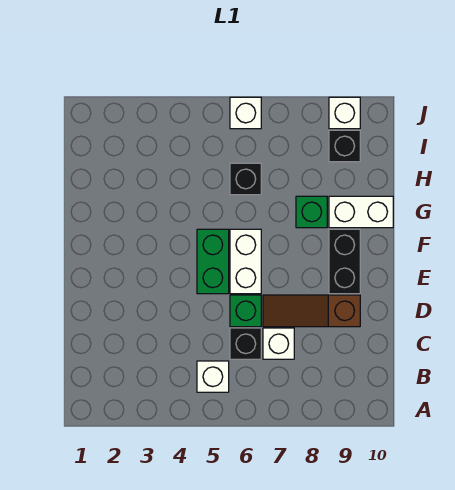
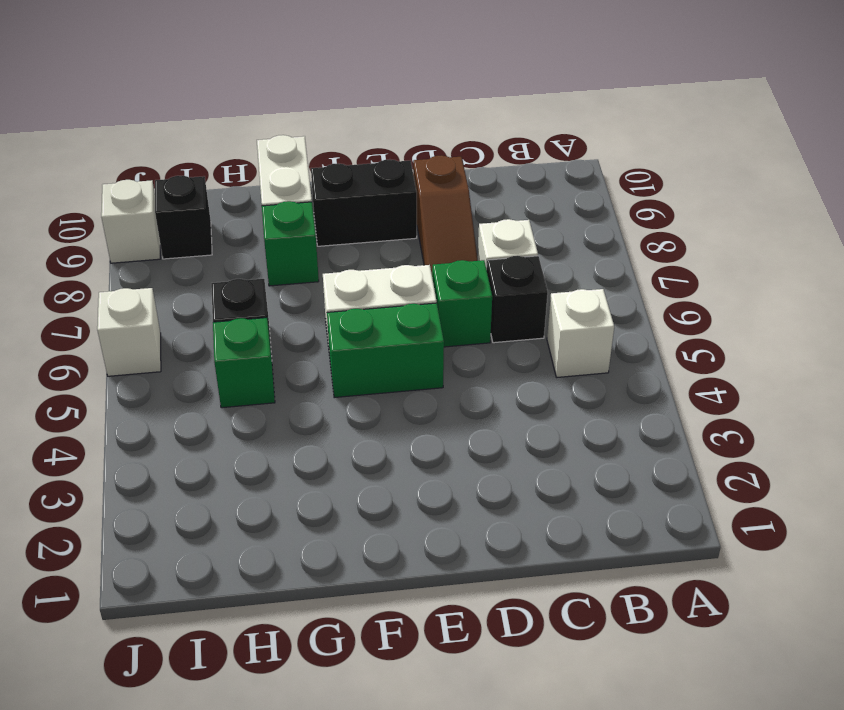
none -> green 1x1 brick [213,318,275,408]

